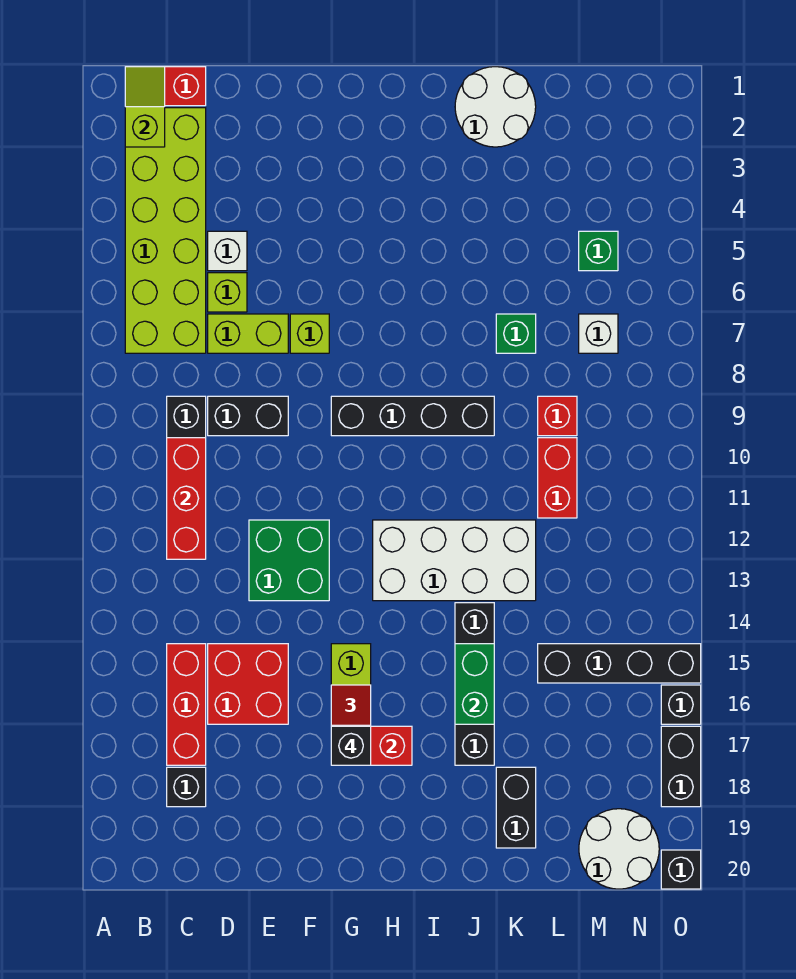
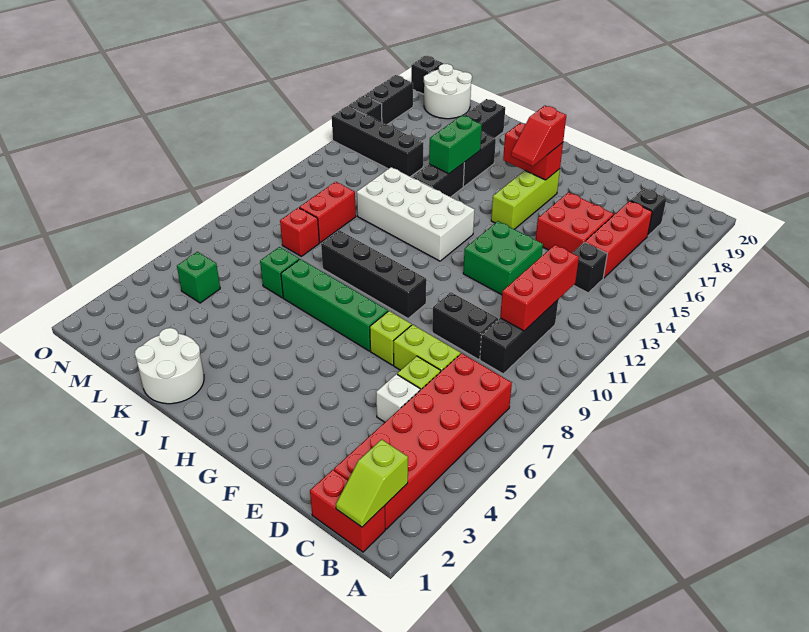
lime 2x6 brick [125,108,206,353] -> red 2x6 brick [334,353,512,529]
none -> green 1x4 brick [281,259,388,351]
black 1x1 brick [331,726,371,765] -> black 1x1 brick moved to [573,242,607,293]
white 1x1 brick [579,314,618,353] -> none

